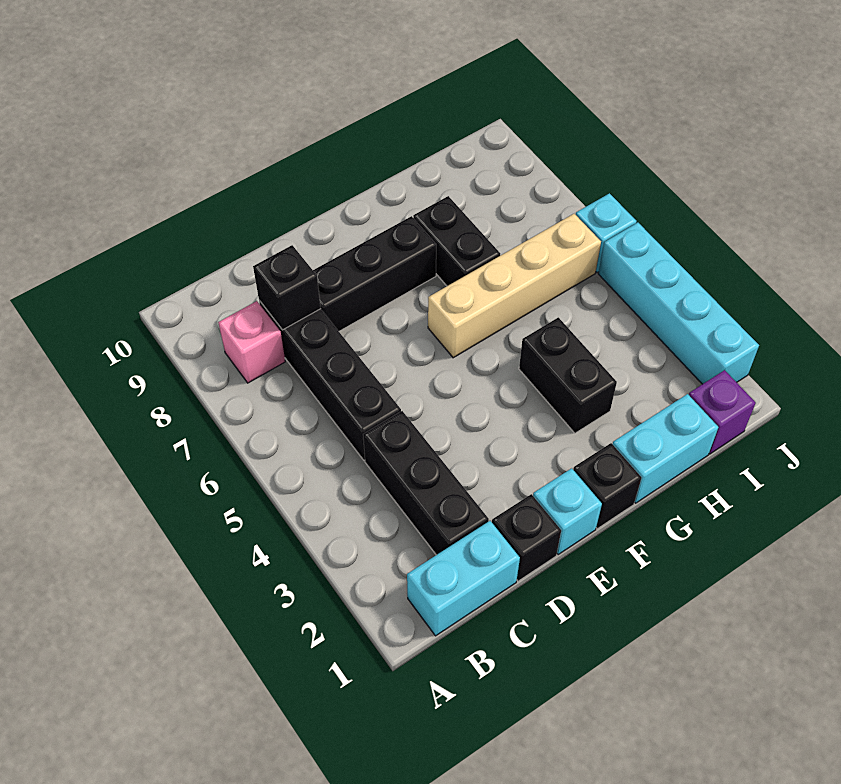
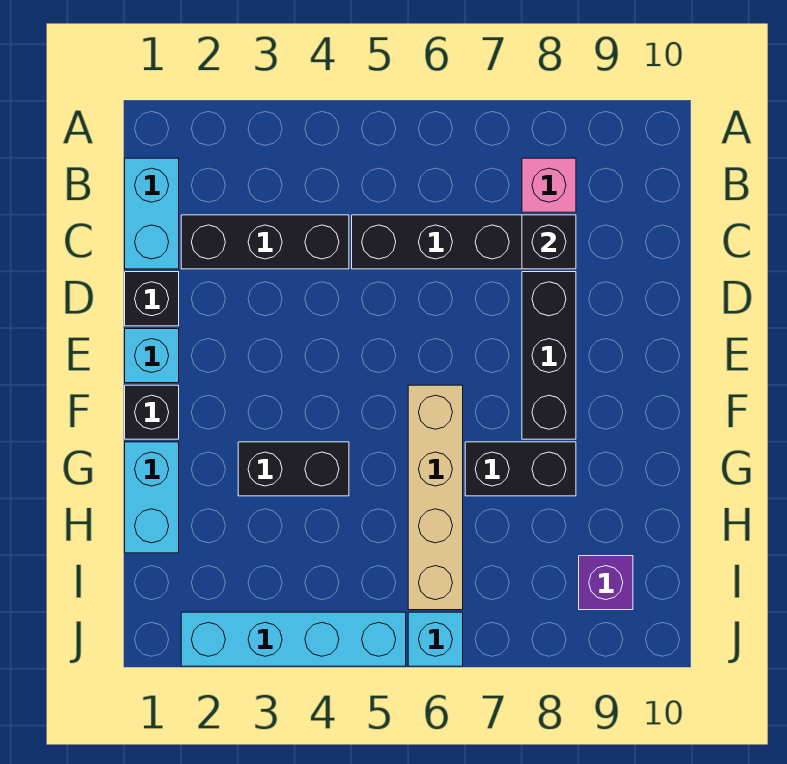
purple 1x1 brick [689,370,756,454] -> purple 1x1 brick moved to [579,556,633,610]

